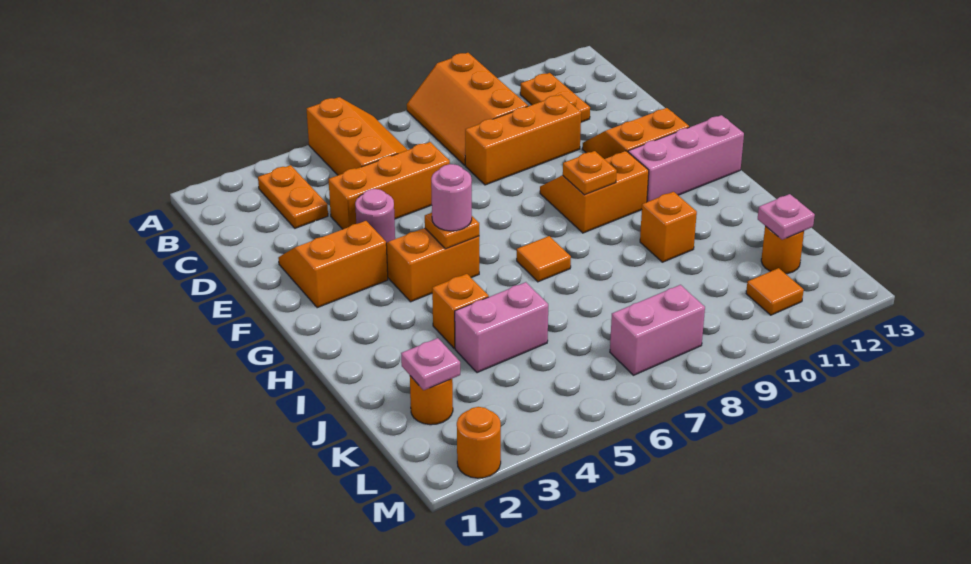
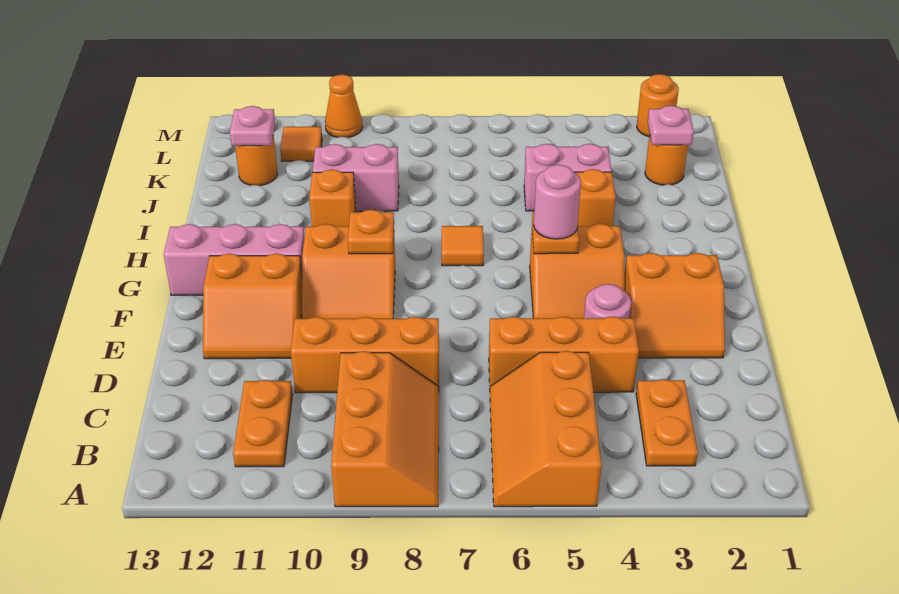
pink 1x2 brick [610,285,705,375] -> pink 1x2 brick moved to [313,144,399,211]
none -> orange 1x1 cone [325,75,363,138]

